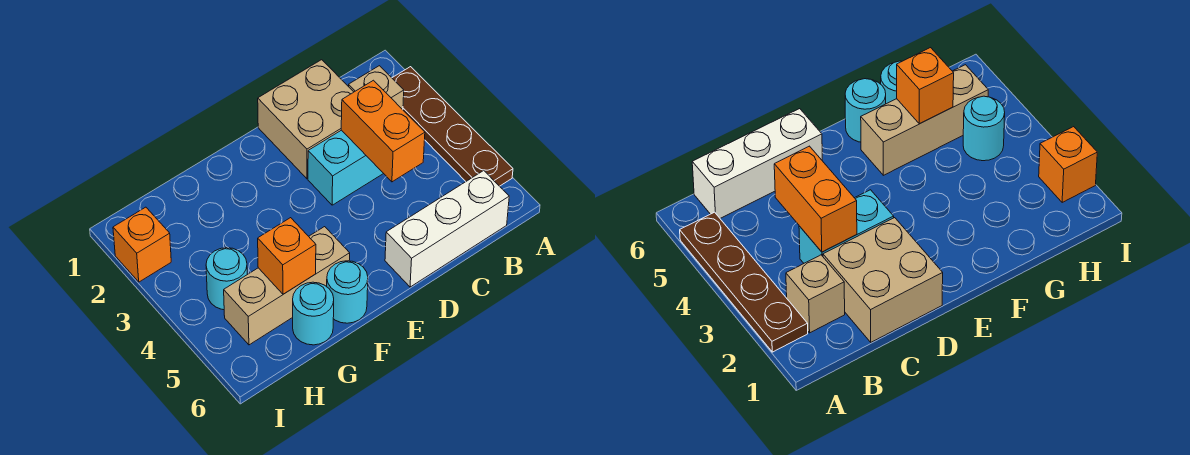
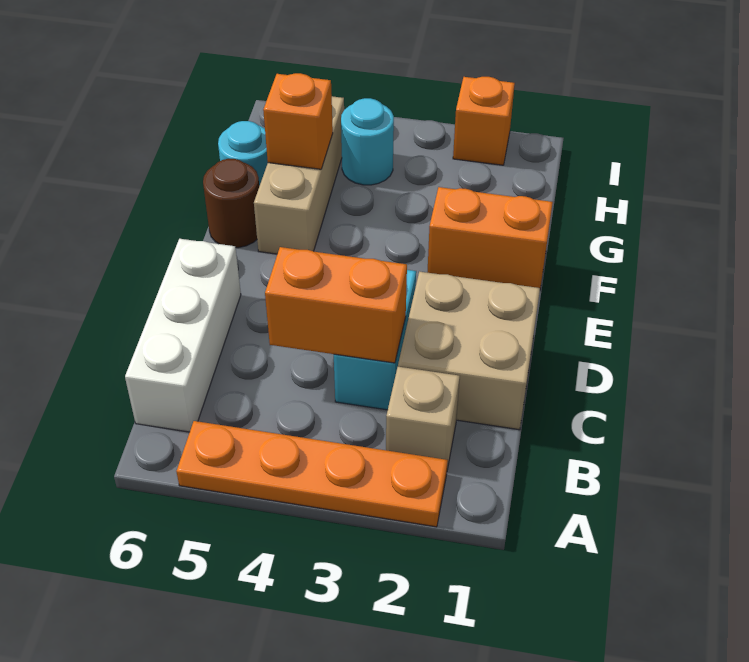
brown 1x4 plate [392,67,513,186] -> orange 1x4 plate [176,421,448,527]
none -> orange 1x2 brick [427,187,553,288]
cyan 1x1 round brick [327,261,368,323] -> brown 1x1 round brick [203,159,259,248]

